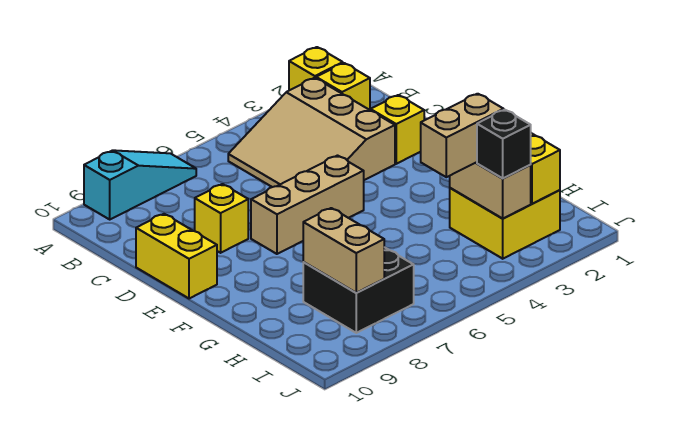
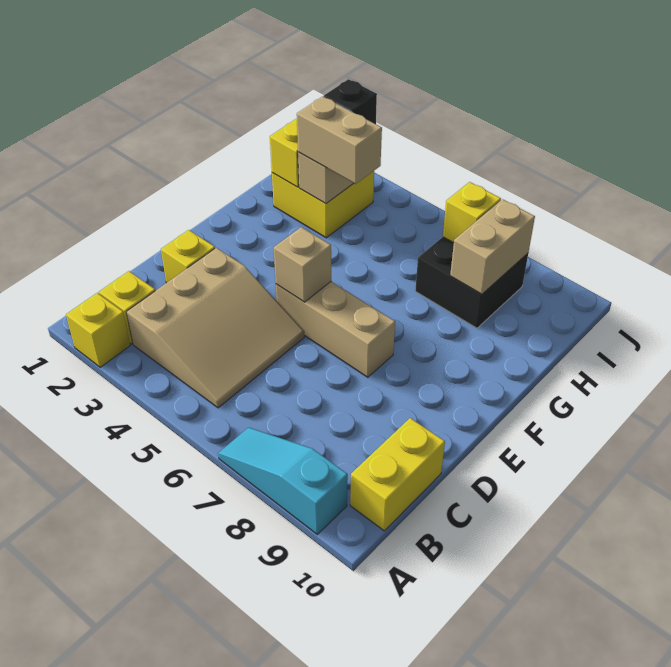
yellow 1x1 brick [195,184,248,253] -> yellow 1x1 brick moved to [443,182,501,243]
yellow 1x2 brick [136,214,217,299] -> yellow 1x2 brick moved to [350,418,445,531]
none -> tan 1x1 brick [274,227,331,302]

